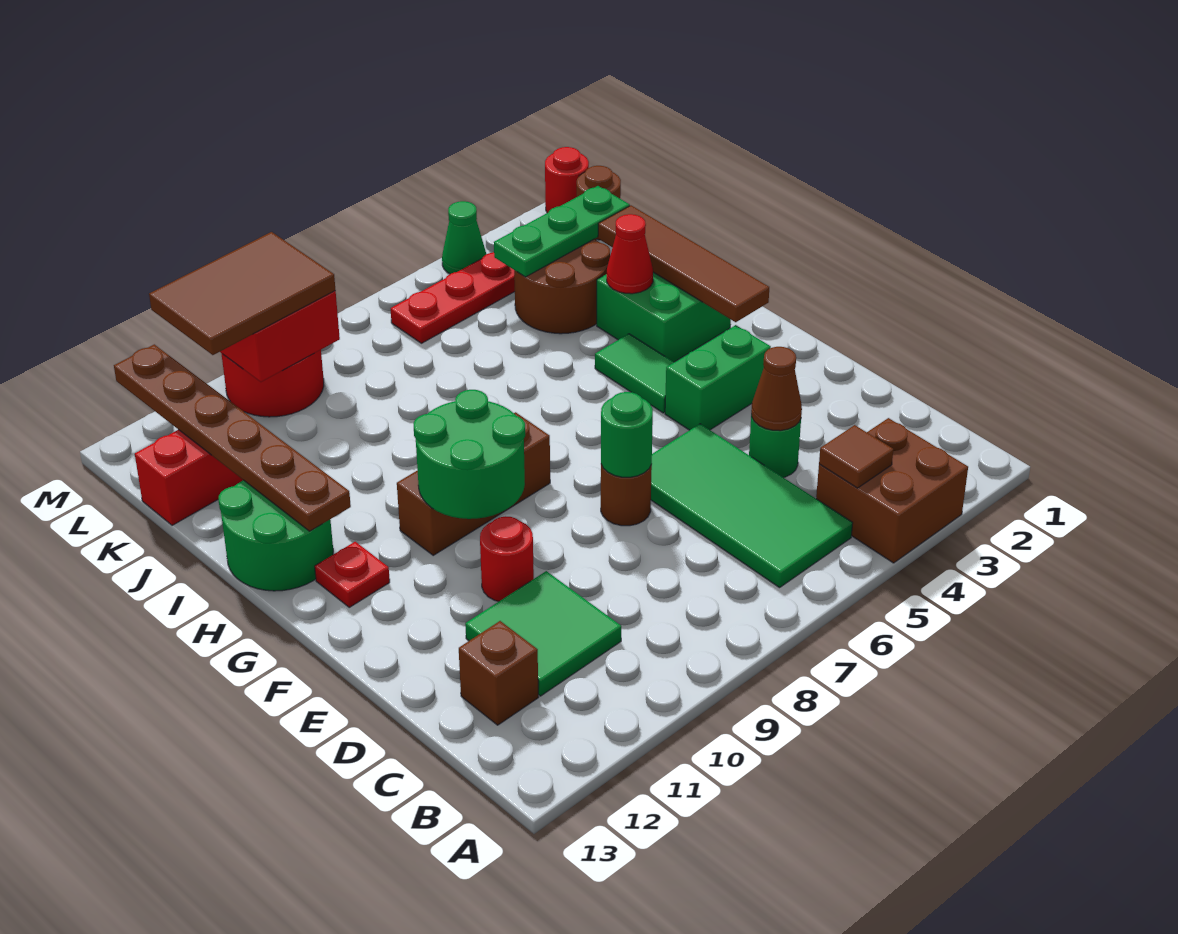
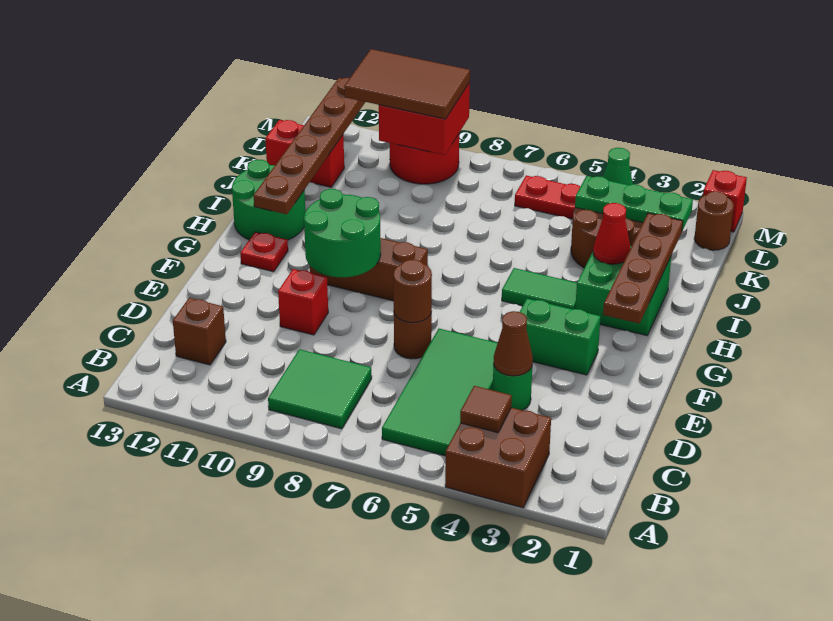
green 2x2 tile [465,571,621,696] -> green 2x2 tile moved to [268,349,372,429]
green 1x1 round brick [601,392,653,477] -> brown 1x1 round brick [393,260,432,323]
red 1x1 round brick [480,516,534,602] -> red 1x1 brick [278,269,328,335]
brown 1x4 tile [598,205,769,322] -> brown 1x4 plate [603,213,683,324]
green 1x2 tile [595,334,674,413] -> green 1x2 tile turned to [502,268,577,309]
red 1x1 round brick [545,147,589,213] -> red 1x1 brick [703,170,747,232]

